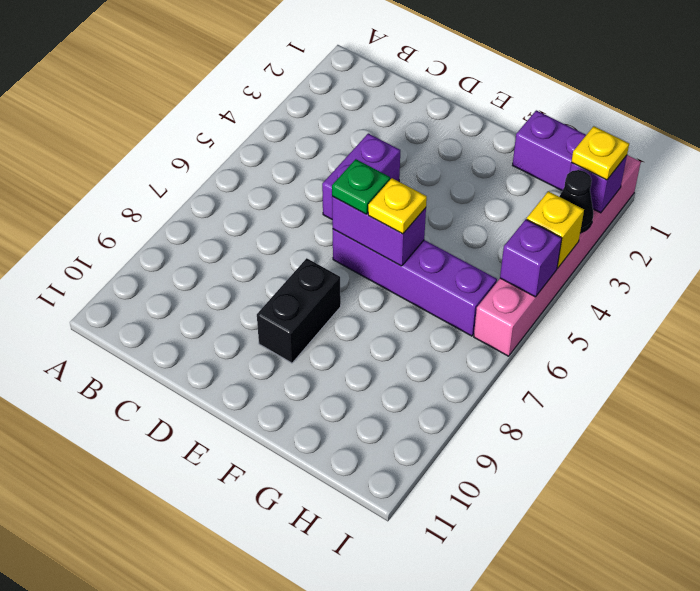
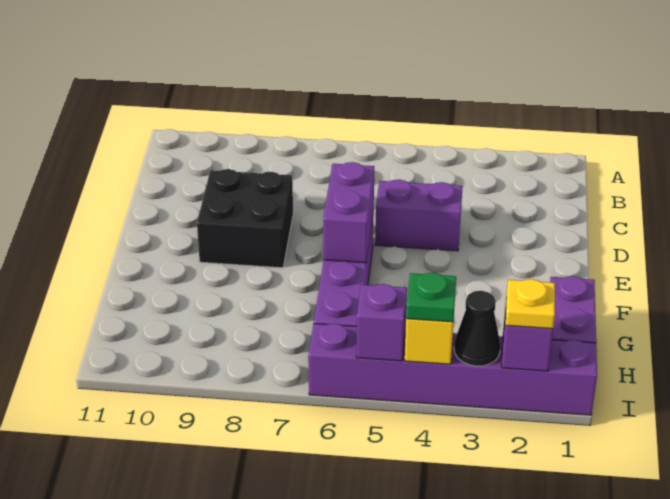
green 1x1 plate [332,159,390,214] -> green 1x1 plate moved to [406,273,456,322]
black 1x2 brick [257,258,341,363] -> black 2x2 brick [197,169,293,268]
yellow 1x1 plate [368,178,427,234] -> none
pink 1x6 brick [474,155,641,356] -> purple 1x6 brick [308,323,597,415]

